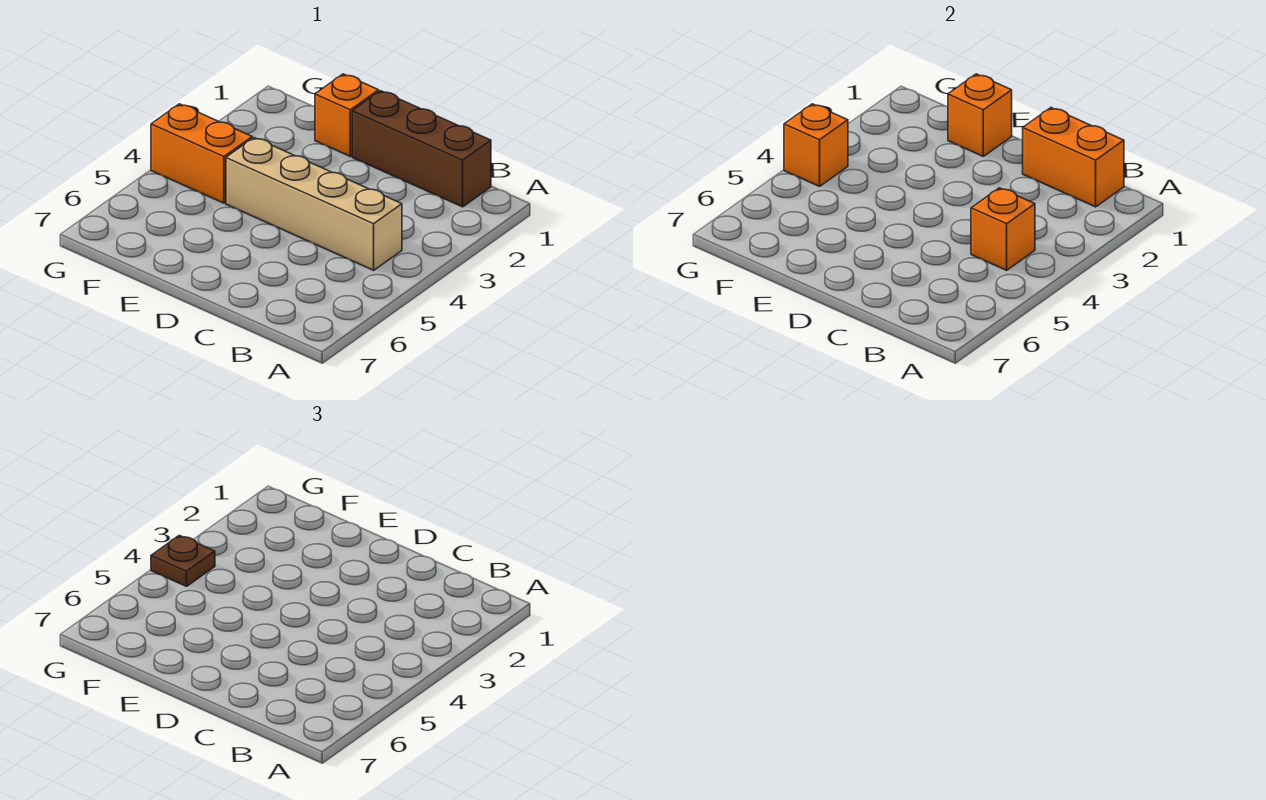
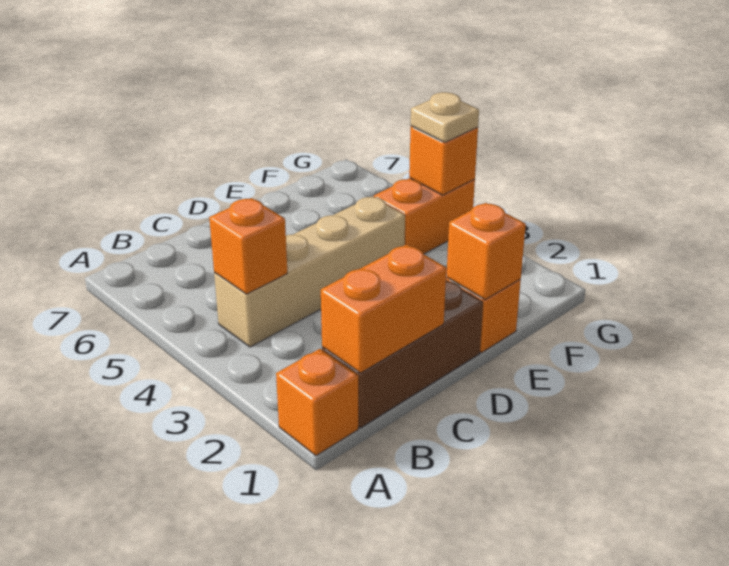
none -> orange 1x1 brick [276,349,358,456]
brown 1x1 plate [151,535,215,586] -> tan 1x1 plate [411,92,479,142]

